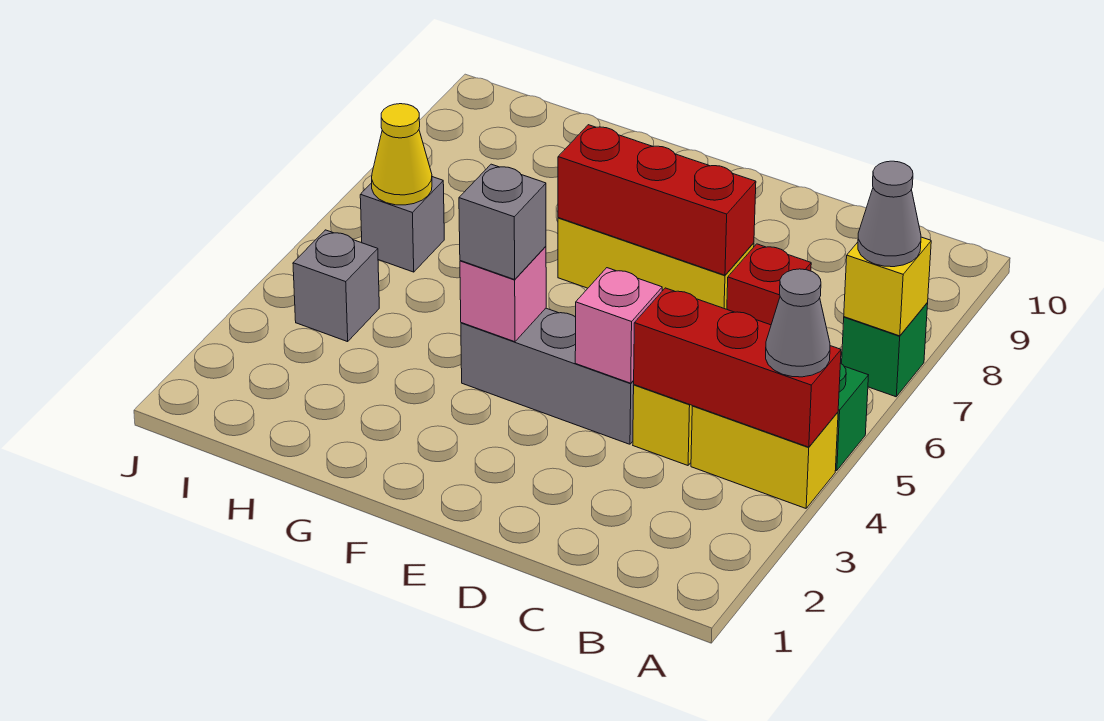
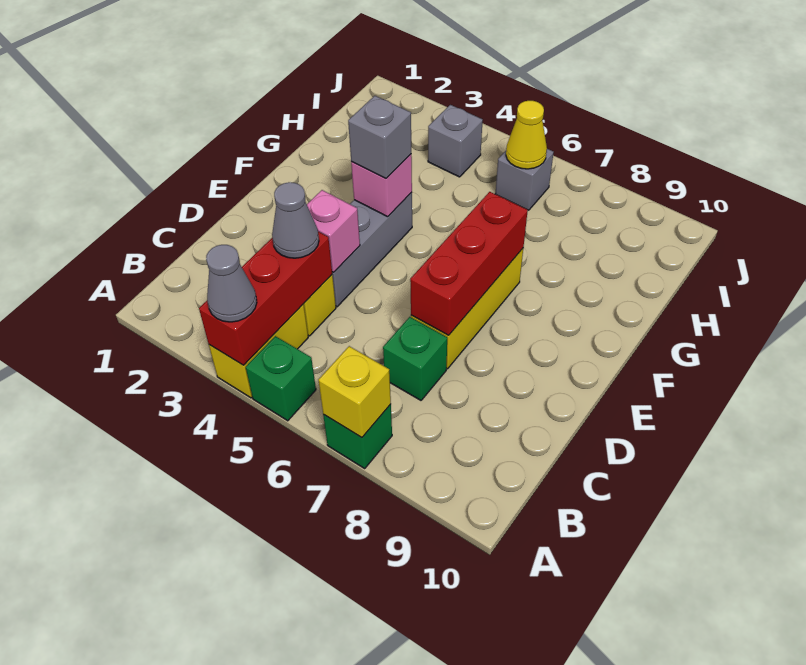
grey 1x1 cone [858,161,921,267] -> grey 1x1 cone moved to [272,182,319,258]
red 1x1 brick [727,244,811,325] -> green 1x1 brick [383,317,447,400]

